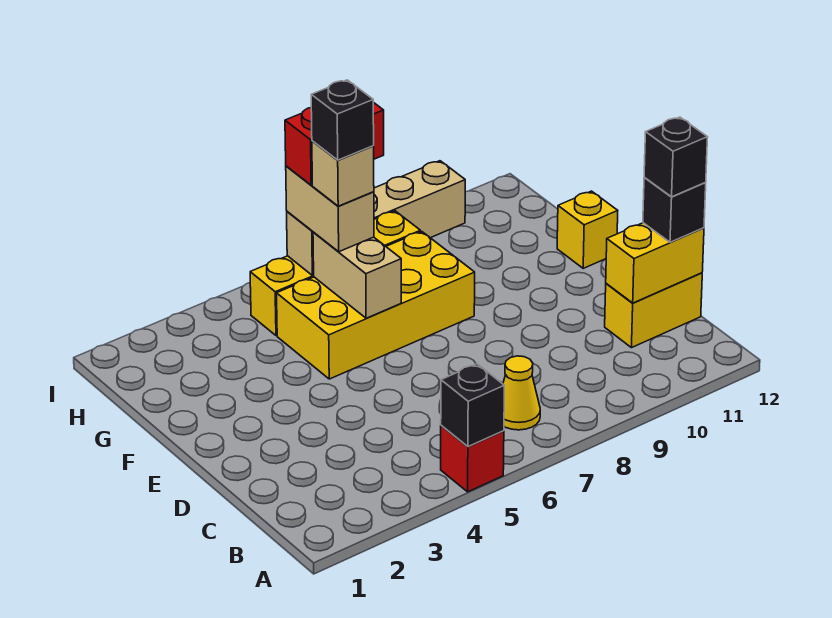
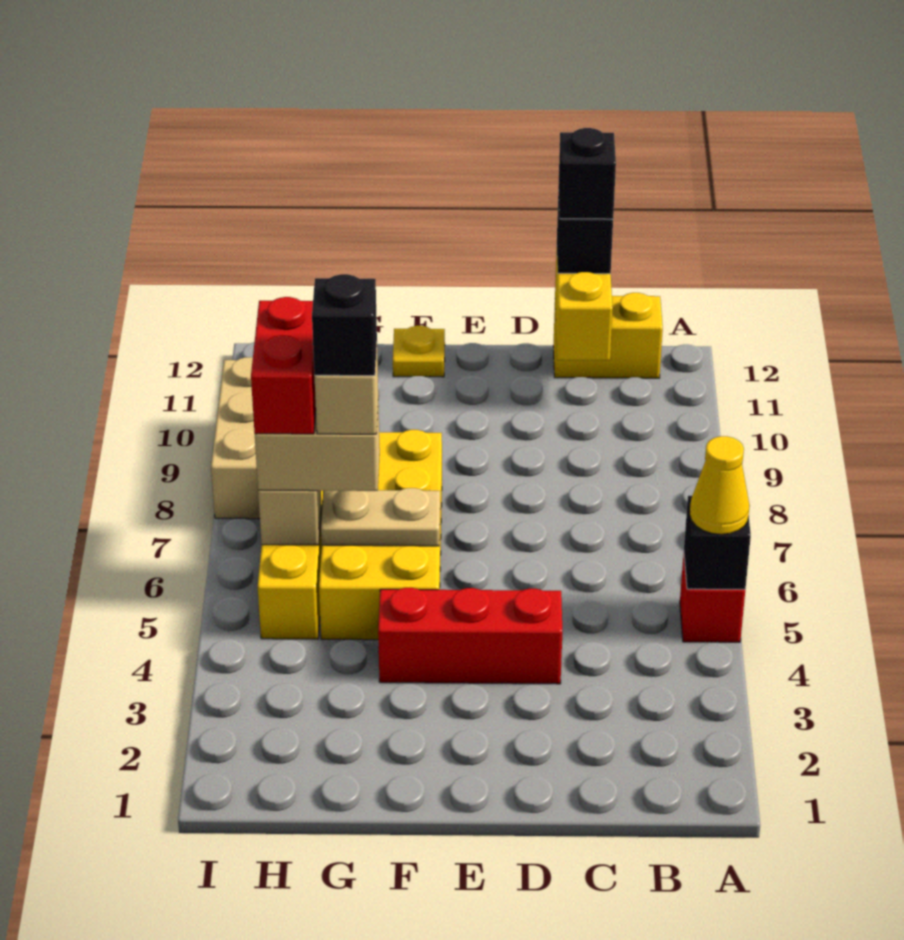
yellow 1x1 cone [503,356,540,430] -> yellow 1x1 cone moved to [690,436,750,534]
yellow 1x2 brick [605,273,702,348] -> yellow 1x2 brick turned to [553,293,663,378]
none -> red 1x3 brick [378,588,562,684]
tan 1x2 brick [313,232,401,318] -> tan 1x2 plate [321,488,440,546]
yellow 1x1 brick [557,191,618,268] -> yellow 1x1 plate [393,326,445,377]

